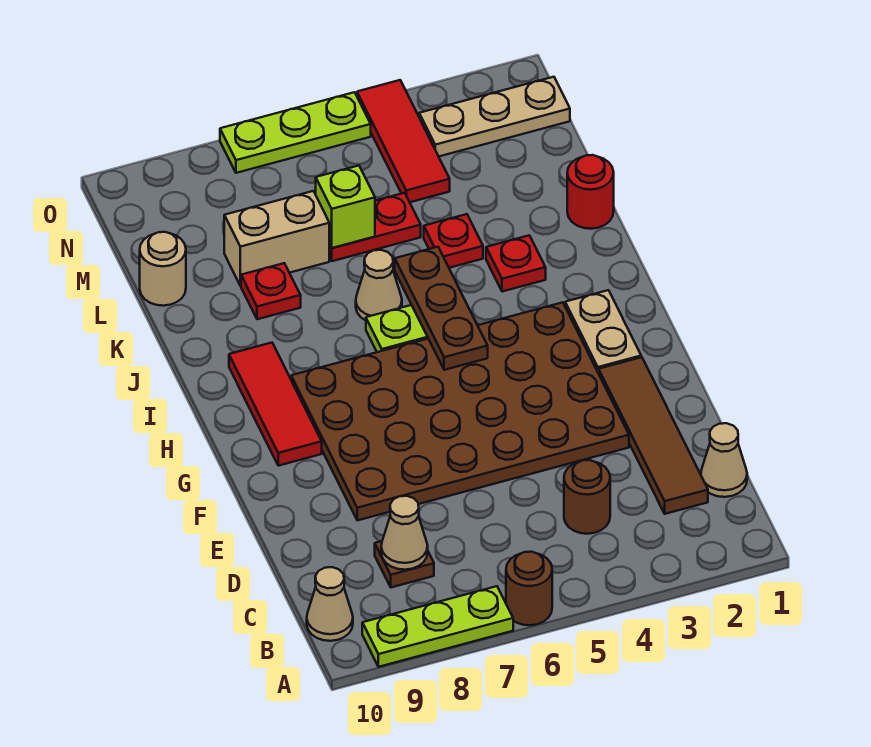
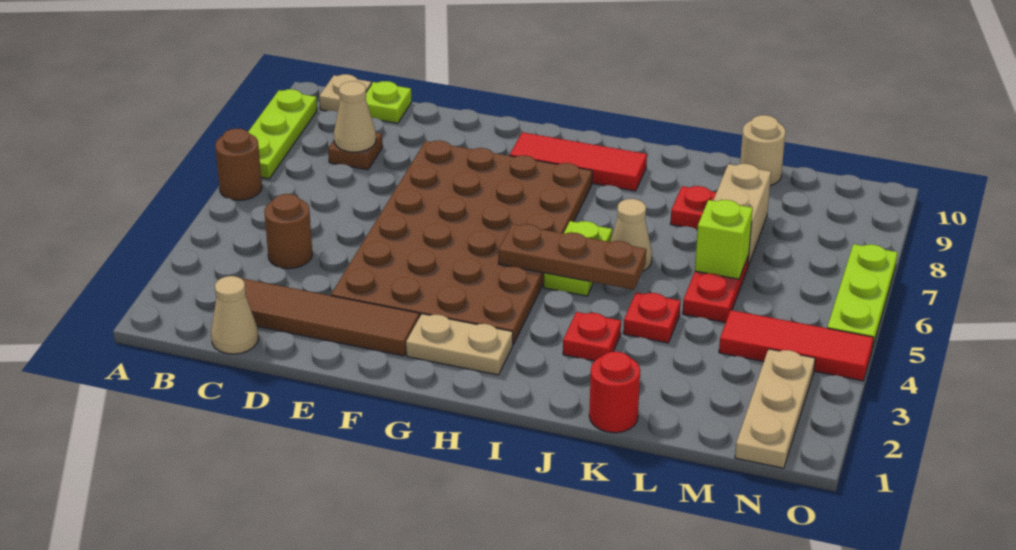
tan 1x1 cone [307,567,353,641] -> tan 1x1 plate [319,74,371,112]
none -> lime 1x1 plate [366,81,411,123]

